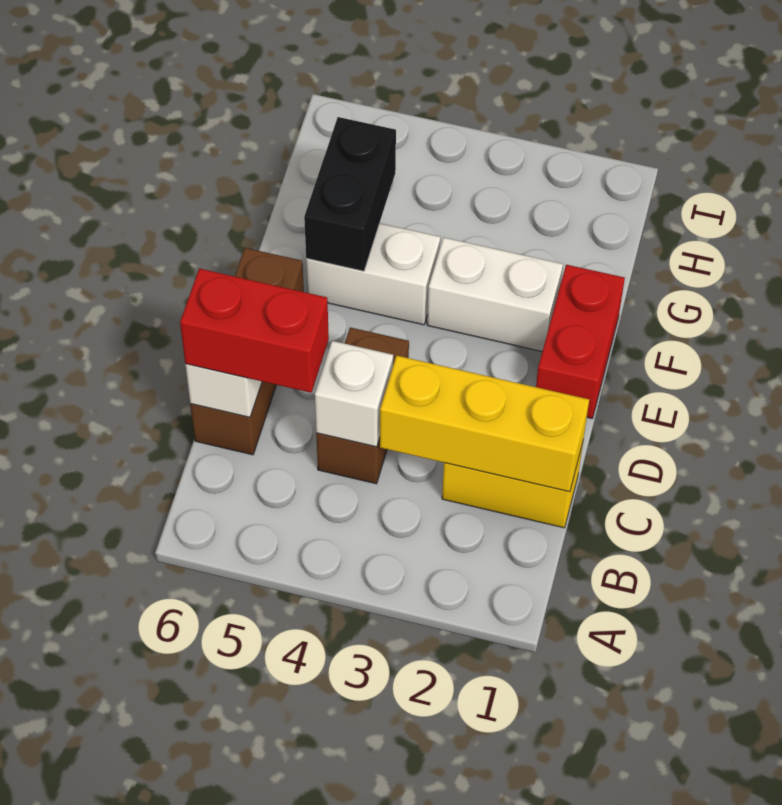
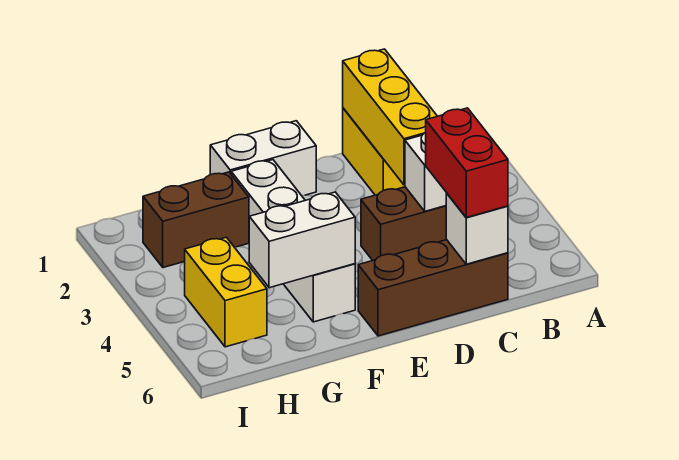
red 1x2 brick [536,265,625,418] -> white 1x2 brick [210,121,316,196]
black 1x2 brick [304,117,396,271] -> white 1x2 brick [249,192,355,288]
none -> brown 1x2 brick [143,172,249,268]
none -> yellow 1x2 brick [185,237,267,347]

